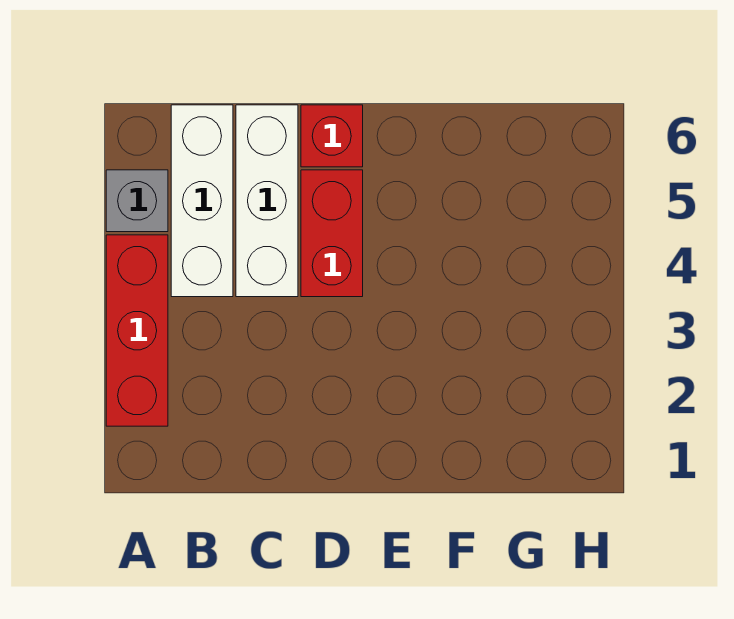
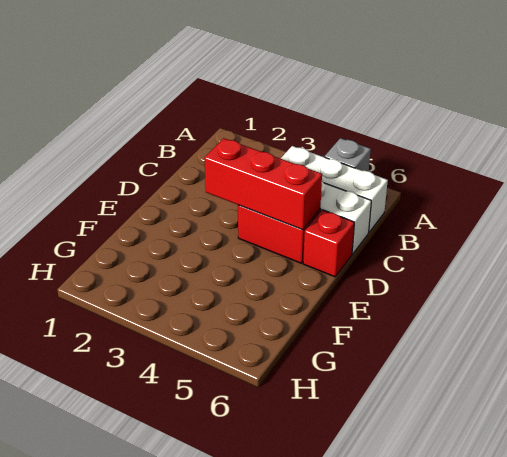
red 1x3 brick [106,235,168,426] -> red 1x3 brick moved to [204,138,322,230]

